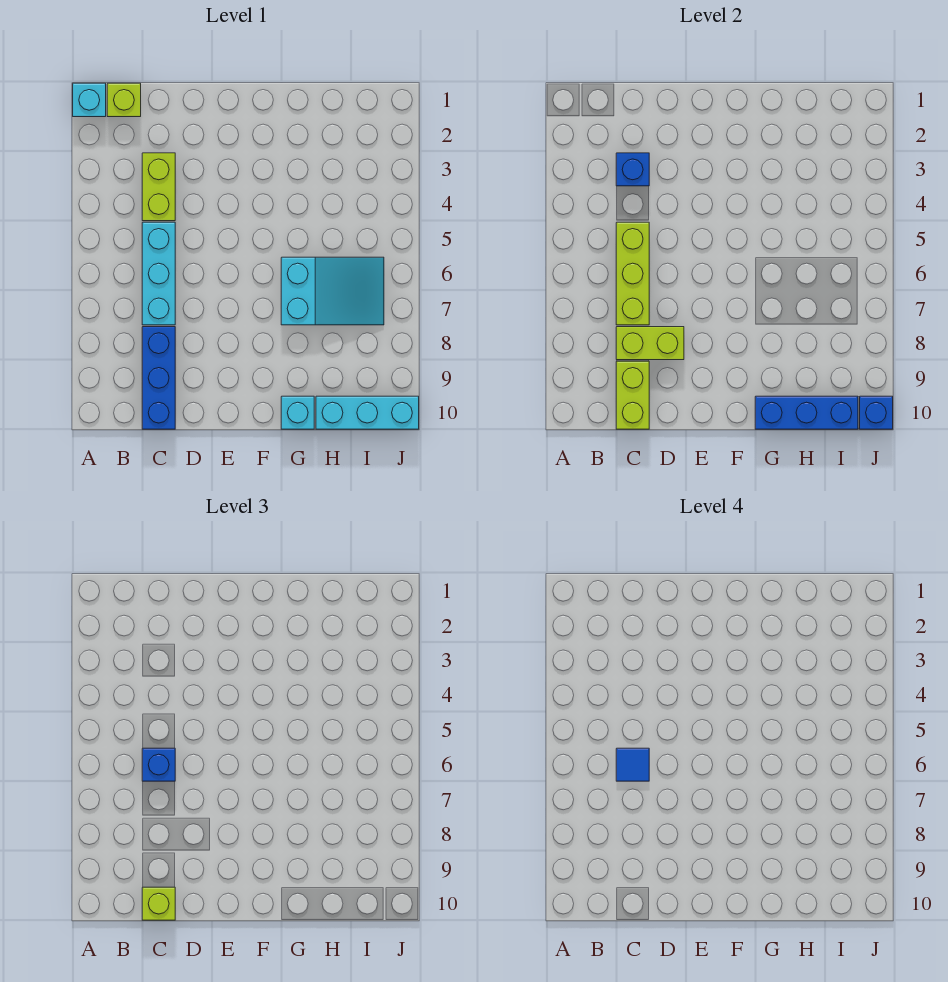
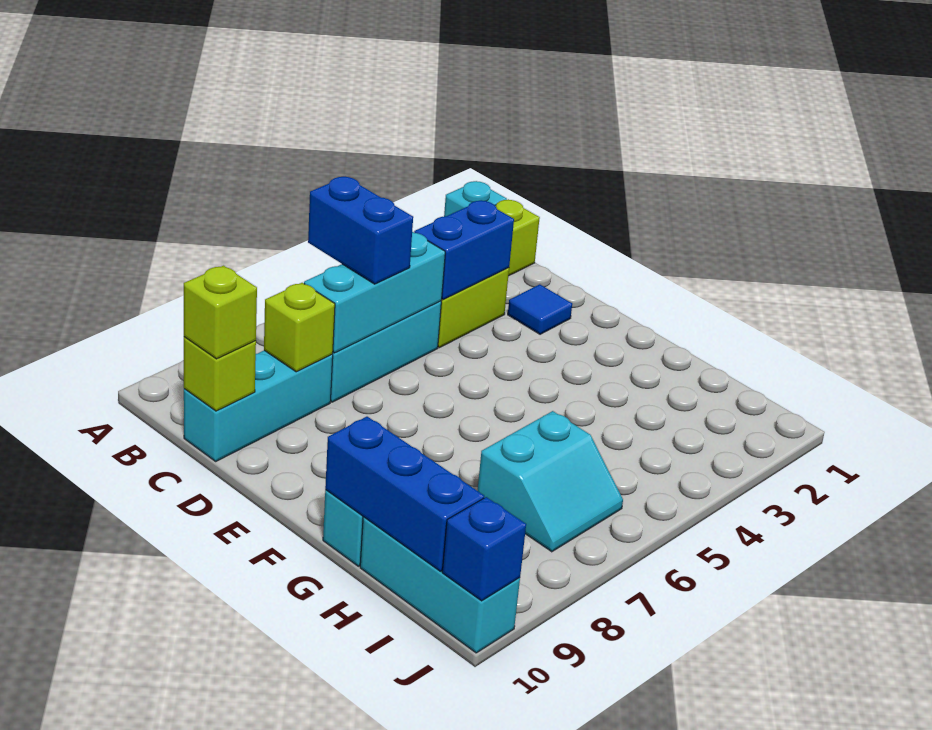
blue 1x1 brick [616,153,649,186] -> blue 1x2 brick [414,201,514,299]
lime 1x3 brick [616,222,649,325] -> cyan 1x3 brick [304,232,445,353]
blue 1x1 brick [142,748,175,781] -> blue 1x2 brick [308,177,413,284]
blue 1x1 tile [616,748,649,781] -> blue 1x1 tile moved to [508,284,572,334]
blue 1x3 brick [142,327,175,429] -> cyan 1x3 brick [184,350,333,461]
lime 1x2 brick [616,327,684,360] -> lime 1x1 brick [264,283,335,372]
lime 1x2 brick [616,361,649,429] -> lime 1x1 brick [184,337,256,411]
cyan 2x3 slope [281,257,384,325] -> cyan 2x2 slope [478,411,623,552]

